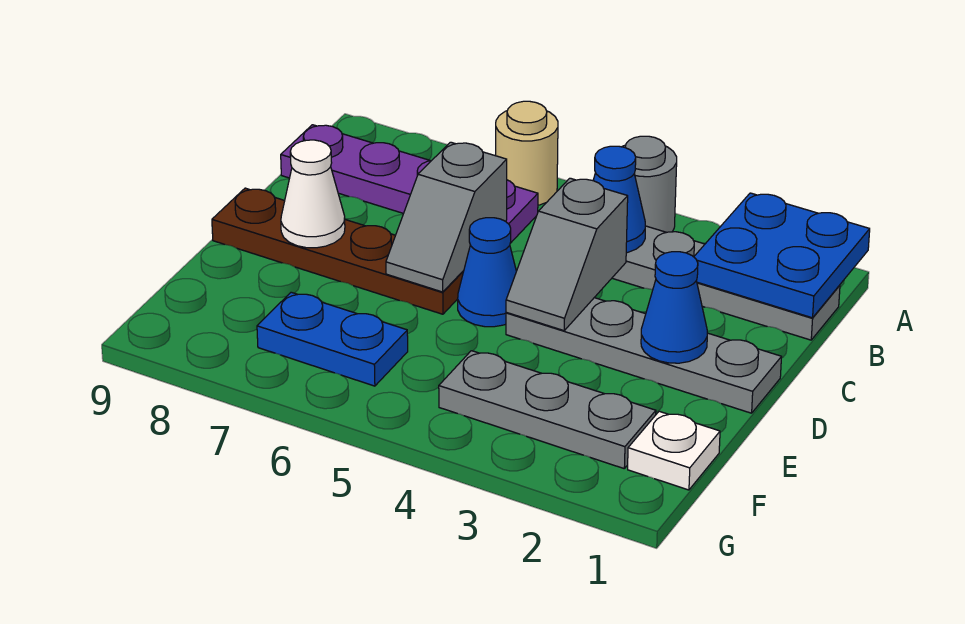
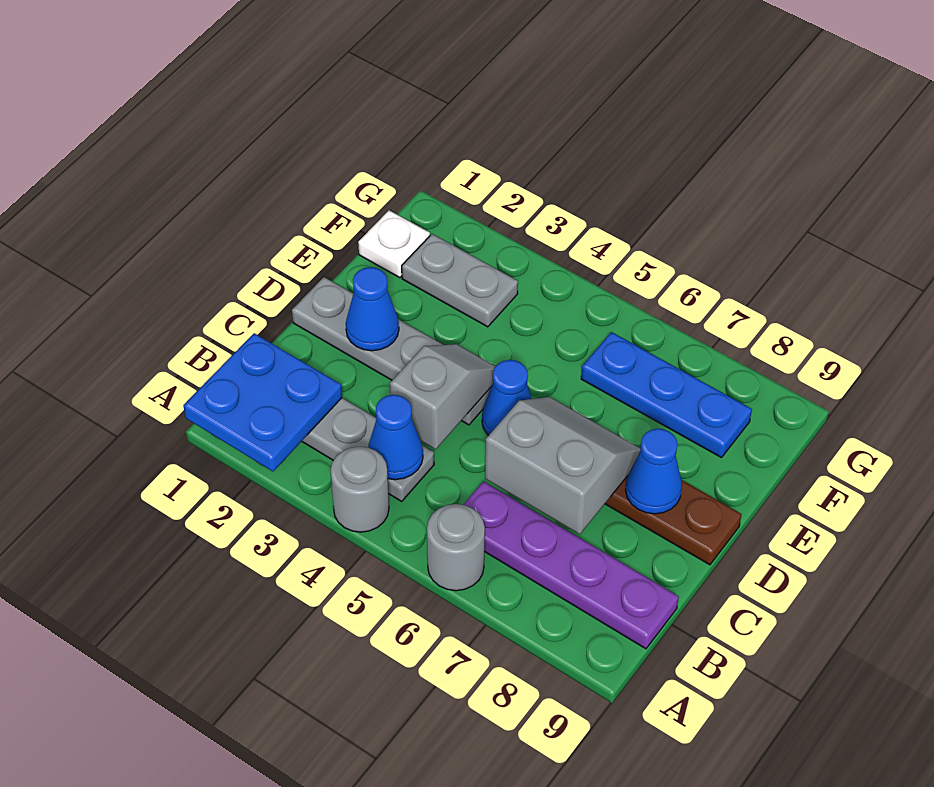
tan 1x1 round brick [496,101,558,205] -> grey 1x1 round brick [427,504,485,591]
grey 1x2 slope [386,142,507,292] -> grey 2x2 slope [485,397,640,534]
white 1x1 cone [281,140,345,248] -> blue 1x1 cone [625,429,682,514]
grey 1x3 plate [439,351,656,468] -> grey 1x2 plate [402,234,518,327]
blue 1x2 plate [257,292,408,386] -> blue 1x3 plate [581,332,752,458]

